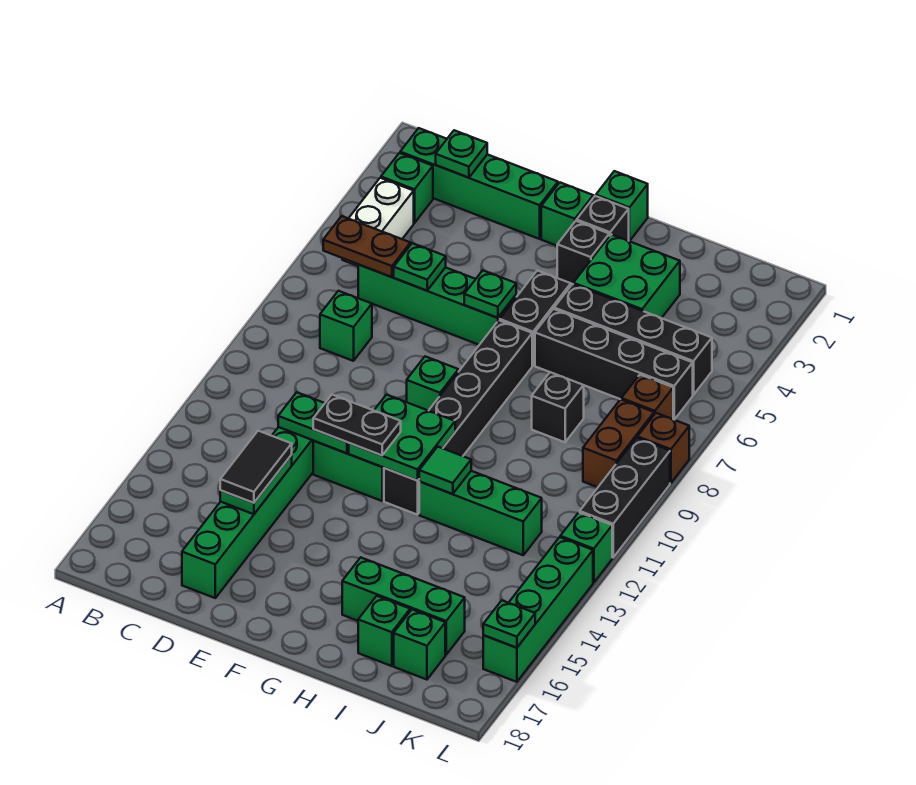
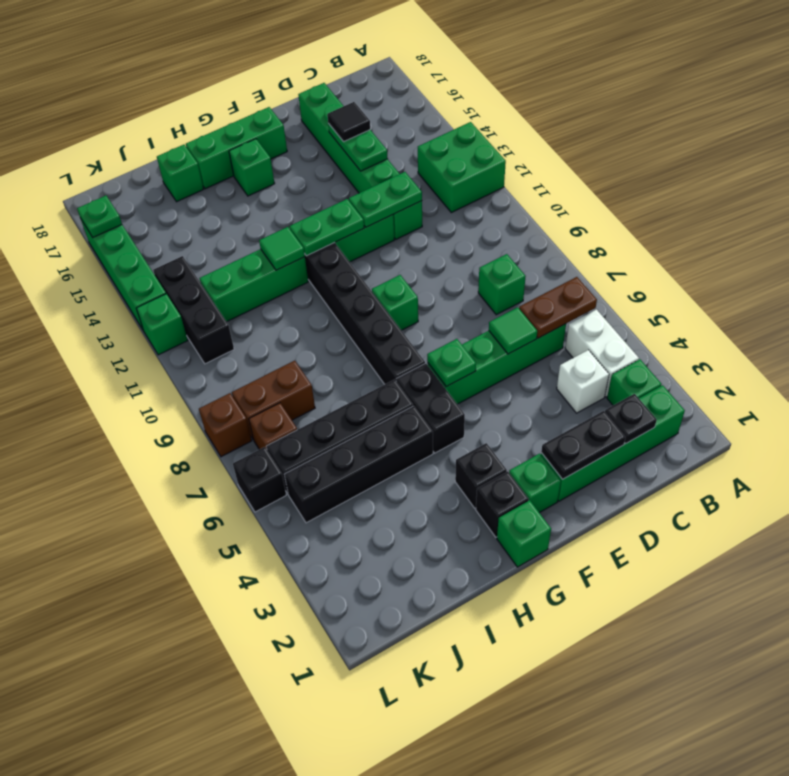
green 1x1 plate [436,130,487,178] -> black 1x1 plate [605,394,657,444]
none -> white 1x1 brick [557,350,609,413]
green 1x1 plate [394,243,446,291] -> green 1x1 tile [489,307,537,354]
black 1x2 tile [220,431,292,503] -> black 1x1 tile [327,102,370,142]
black 1x2 plate [313,395,401,455] -> black 1x2 plate moved to [541,411,626,479]
green 2x2 plate [349,395,455,481] -> green 1x2 plate [289,199,364,256]
green 2x2 brick [573,234,680,318] -> green 2x2 brick moved to [418,122,506,213]
green 1x3 brick [342,558,465,655] -> green 1x3 brick moved to [186,107,287,189]
black 1x1 brick [532,372,584,442] -> black 1x1 brick moved to [233,447,286,512]
green 1x1 brick [394,610,445,680] -> green 1x1 brick moved to [229,139,275,196]
brown 1x2 brick [583,399,654,487] -> brown 1x2 brick turned to [232,361,315,440]
black 1x3 brick [580,438,670,558] -> black 1x3 brick moved to [153,256,234,364]

